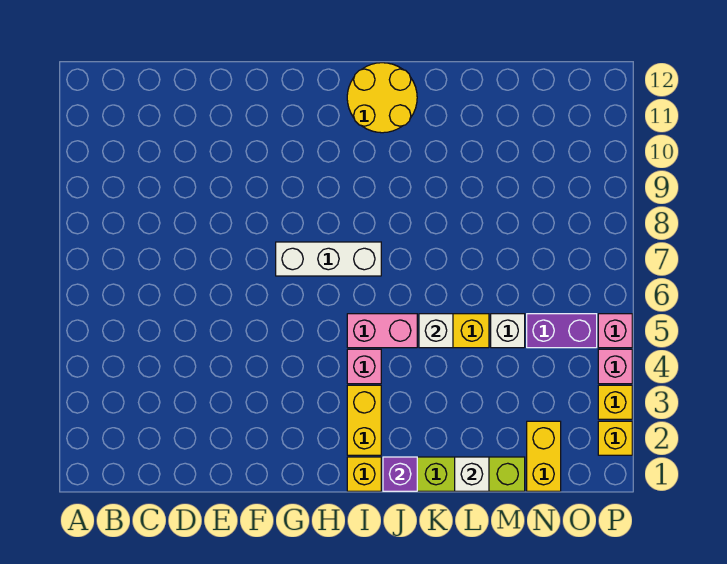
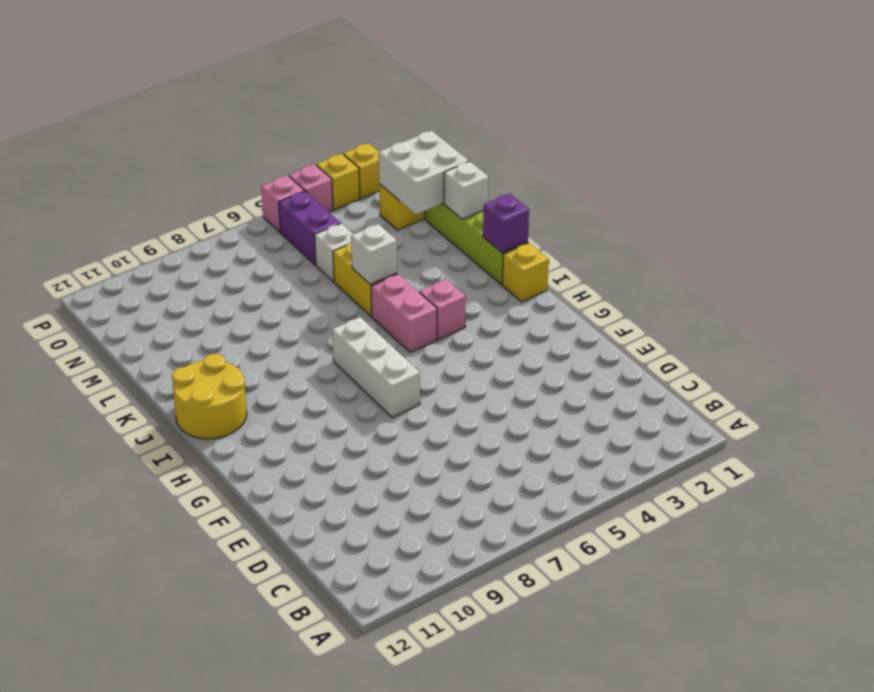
yellow 1x2 brick [347,385,381,455] -> none
none -> white 2x2 brick [379,131,469,214]

